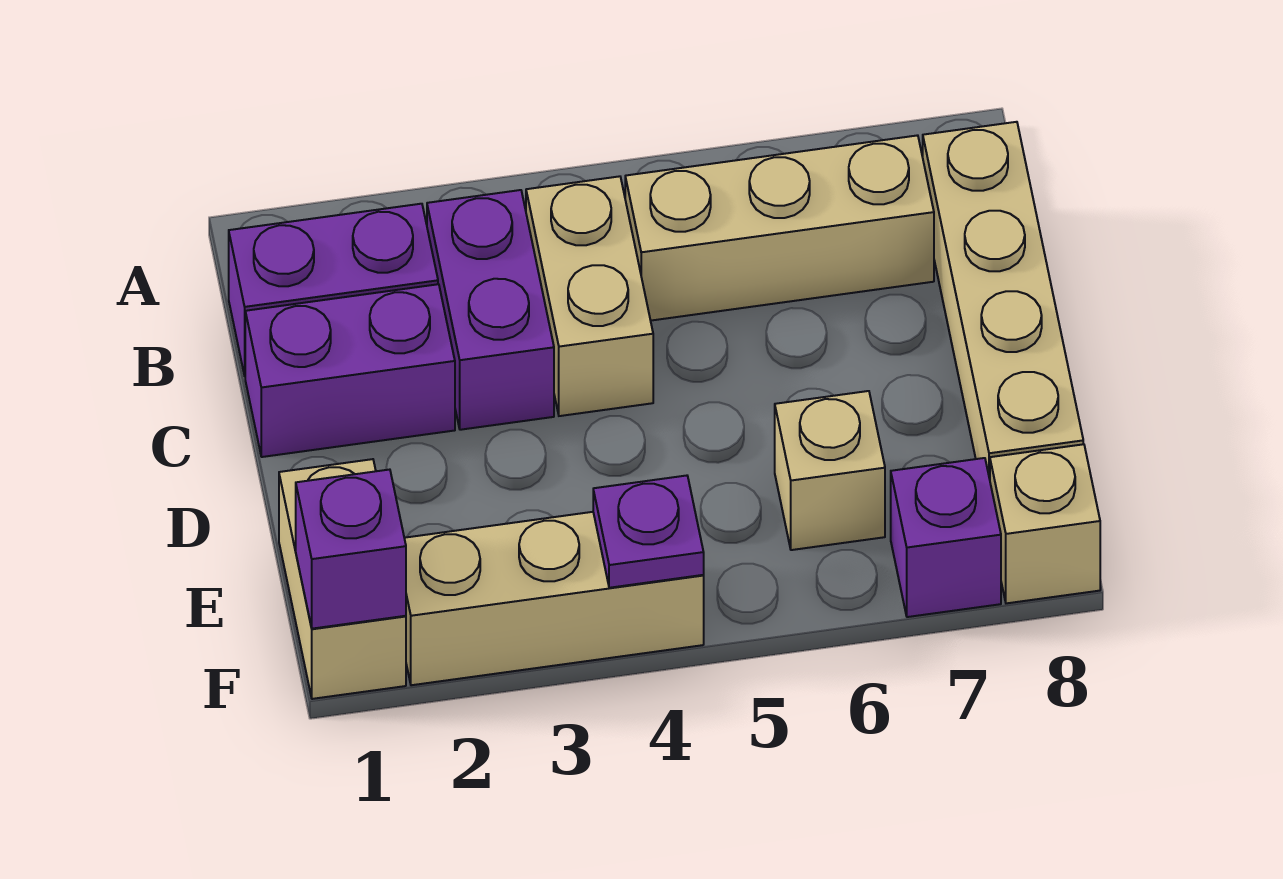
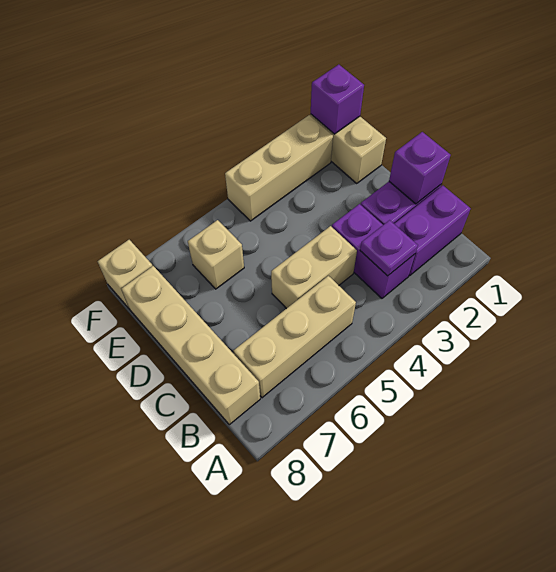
tan 1x2 brick [526,176,653,416] -> tan 1x2 brick turned to [271,226,357,309]
purple 1x1 plate [593,476,704,588] -> purple 1x1 plate moved to [360,220,418,276]
purple 1x1 brick [891,458,1001,617] -> purple 1x1 brick moved to [389,132,451,204]

